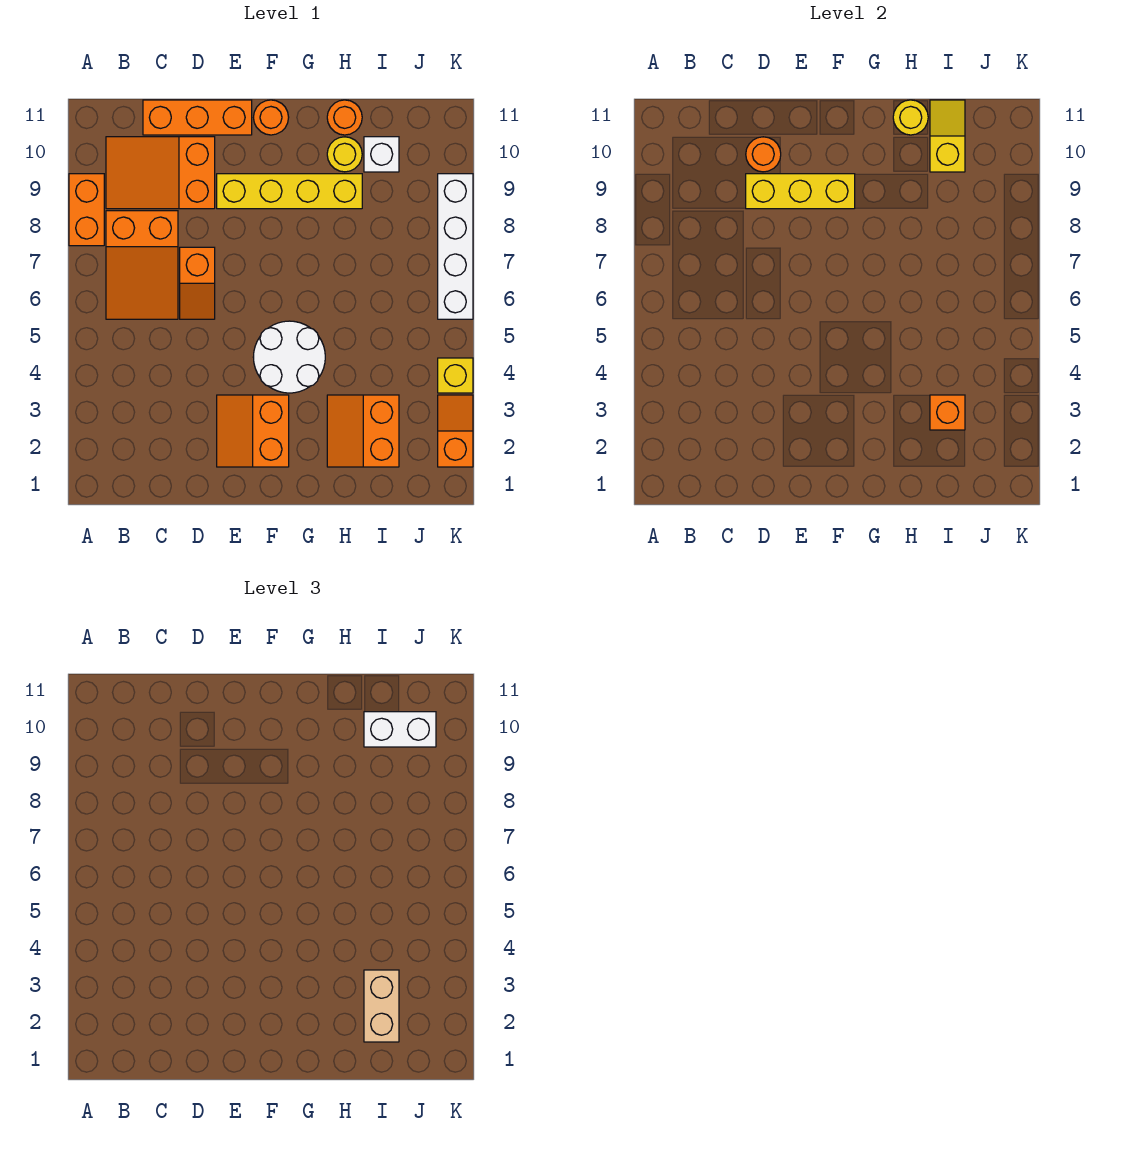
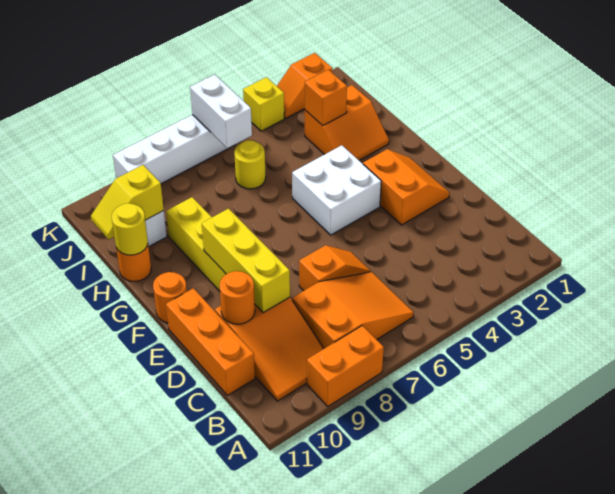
orange 2x2 slope [217,395,289,467] -> orange 2x2 slope turned to [363,149,450,225]
white 2x2 round brick [253,321,325,393] -> white 2x2 brick [292,145,381,235]
yellow 1x1 round brick [327,137,362,172] -> yellow 1x1 round brick moved to [234,140,266,189]
tan 1x2 brick [364,970,399,1042] -> none
white 1x2 brick [364,712,436,747] -> white 1x2 brick moved to [190,75,252,148]

